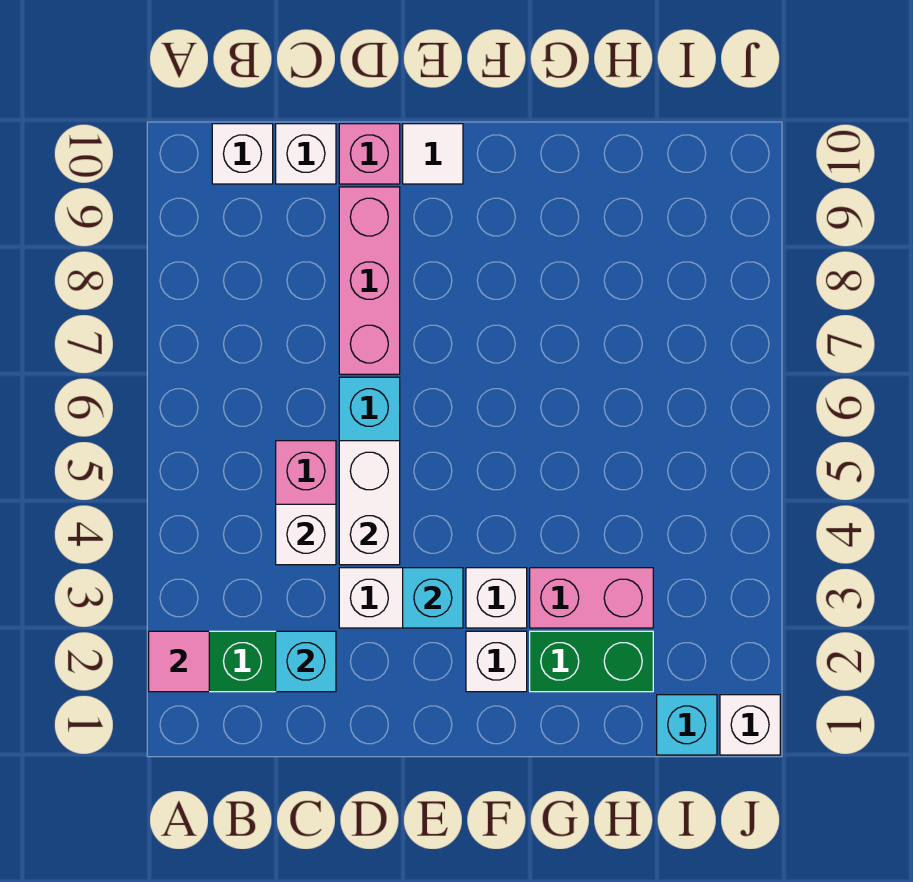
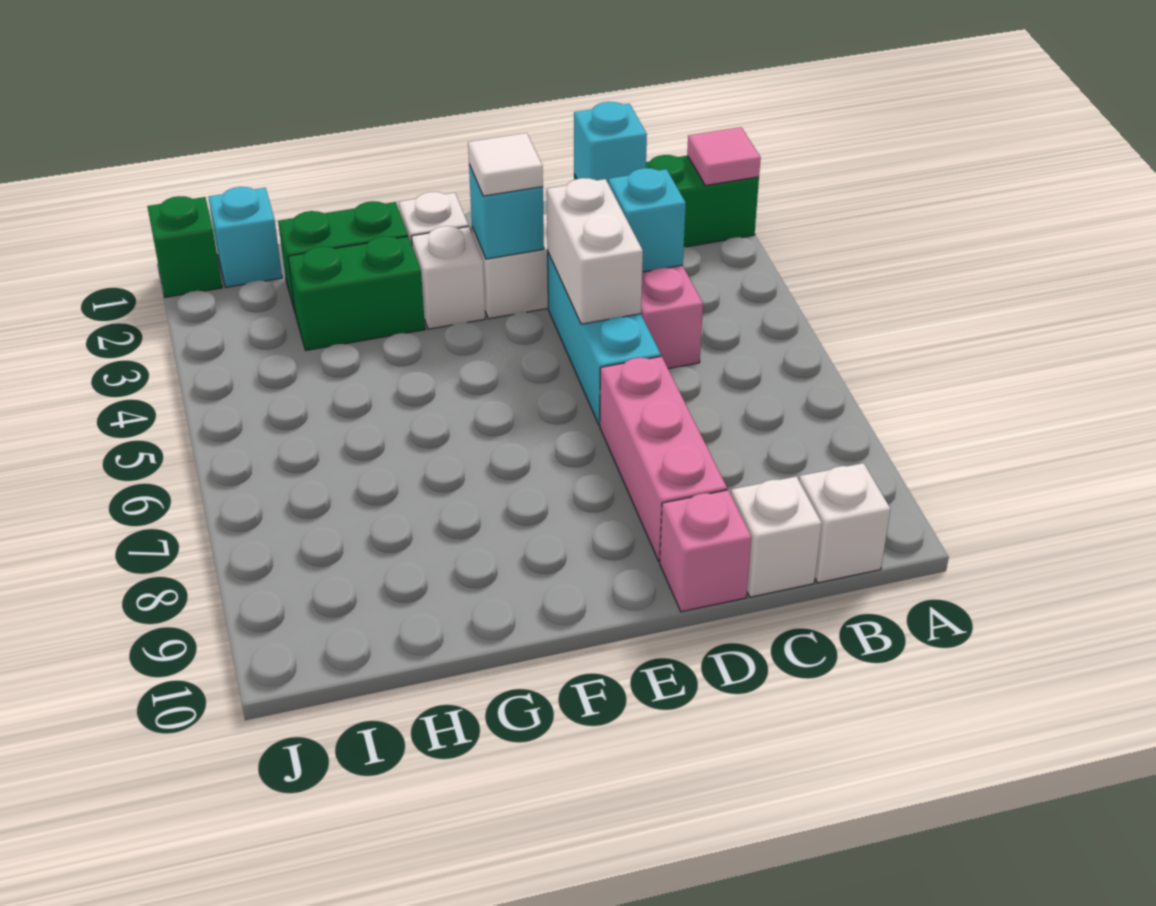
white 1x1 brick [276,504,336,565] -> cyan 1x1 brick [609,168,686,272]
white 1x1 tile [403,124,463,184] -> white 1x1 tile moved to [468,133,543,196]
pink 1x2 brick [530,568,653,628] -> green 1x2 brick [288,236,425,350]
white 1x1 brick [720,695,780,755] -> green 1x1 brick [147,196,222,297]

